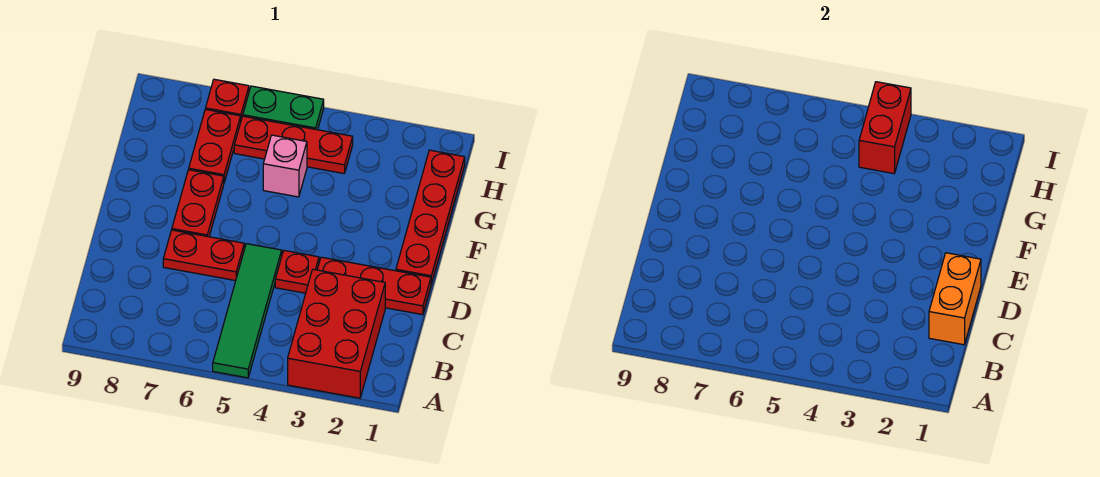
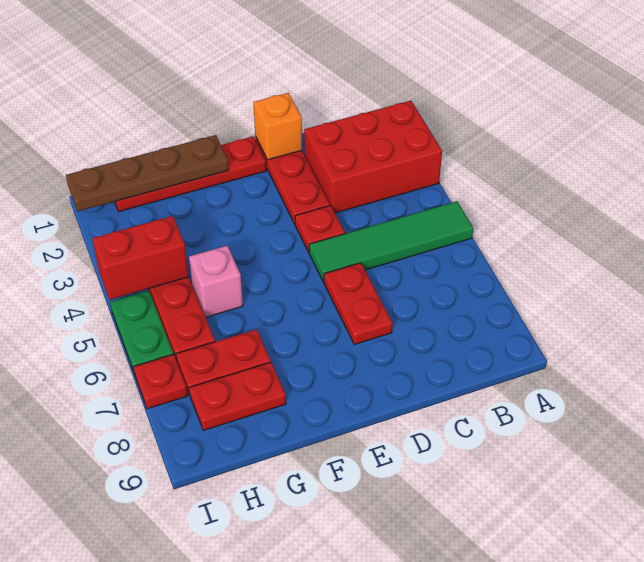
orange 1x2 brick [929,253,981,345] -> orange 1x1 brick [253,93,302,160]
red 1x2 plate [172,170,224,237] -> red 1x2 plate moved to [189,362,286,430]
none -> brown 1x4 plate [66,135,229,211]

